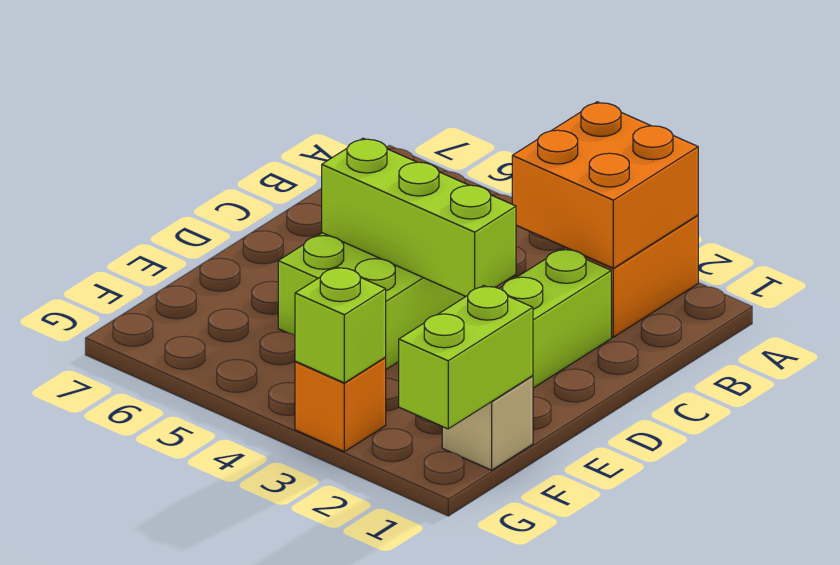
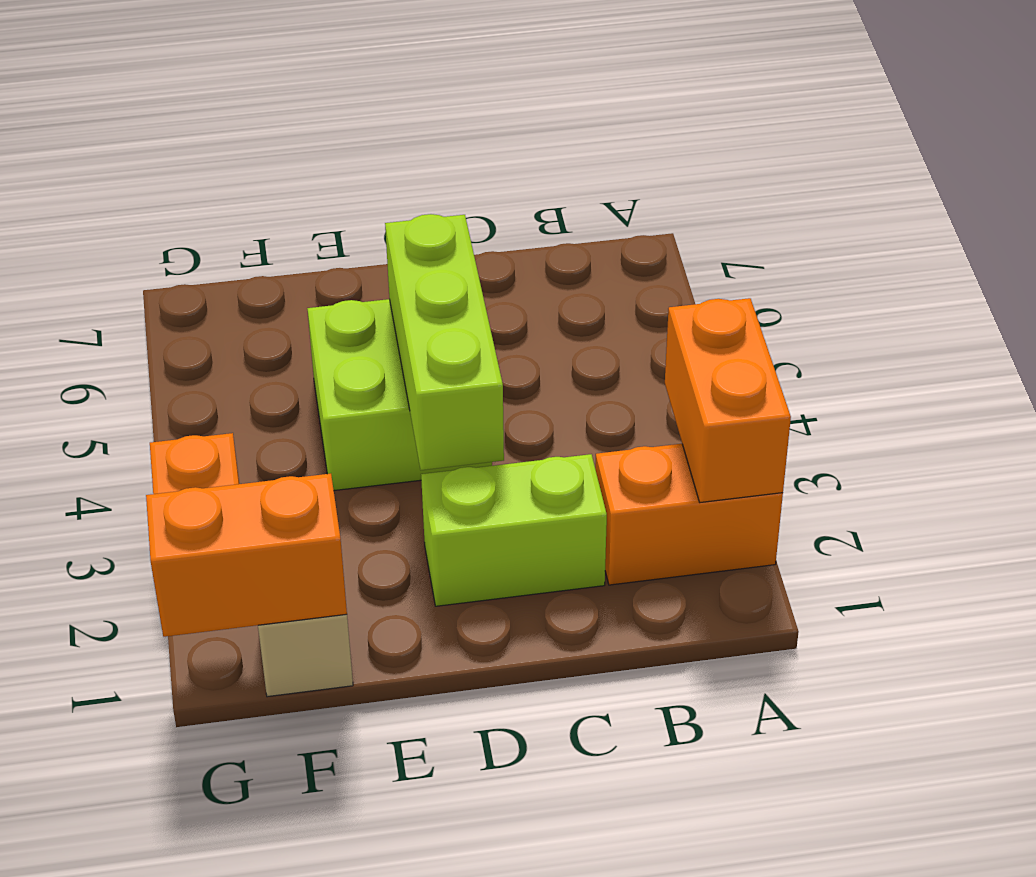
orange 2x2 brick [512,102,698,268] -> orange 1x2 brick [665,298,791,502]
lime 1x2 brick [399,285,533,429] -> orange 1x2 brick [146,474,347,637]
lime 1x1 brick [295,267,386,383] -> none

